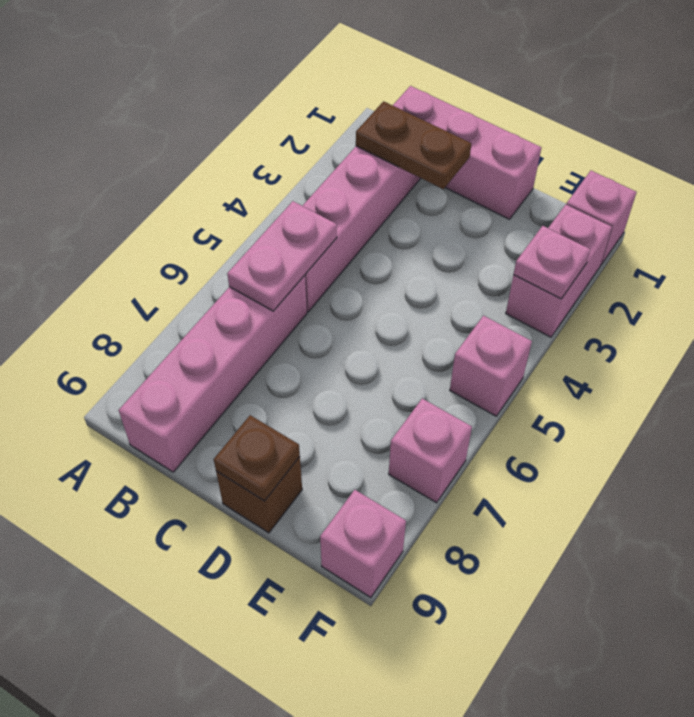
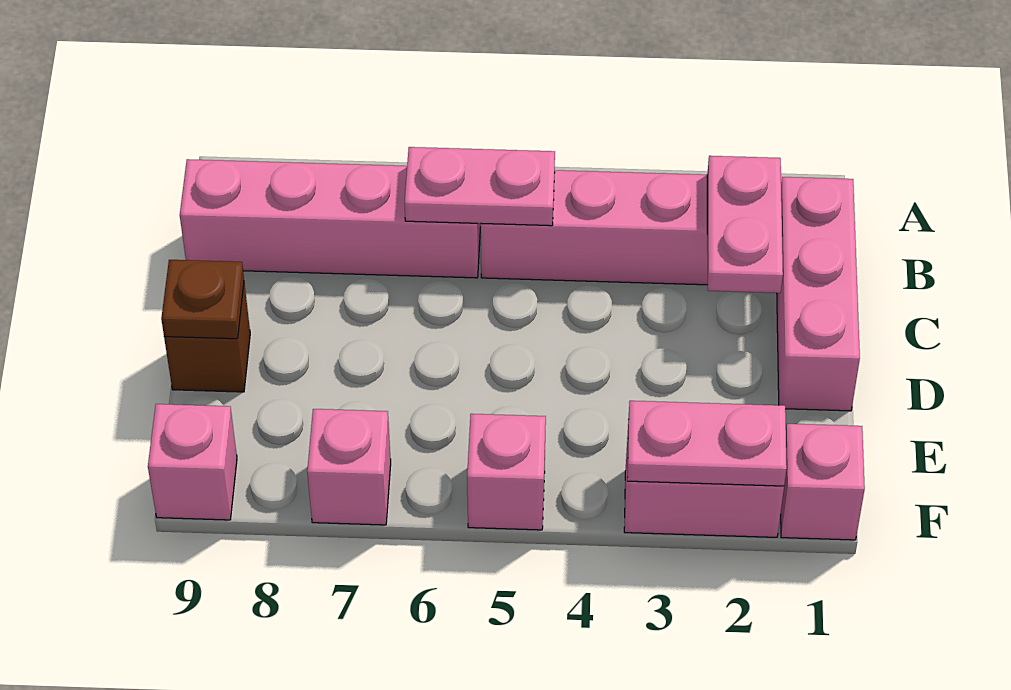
brown 1x2 plate [356,101,471,189] -> pink 1x2 plate [707,156,783,293]
pink 1x1 plate [514,226,590,299] -> pink 1x2 plate [627,401,787,486]

